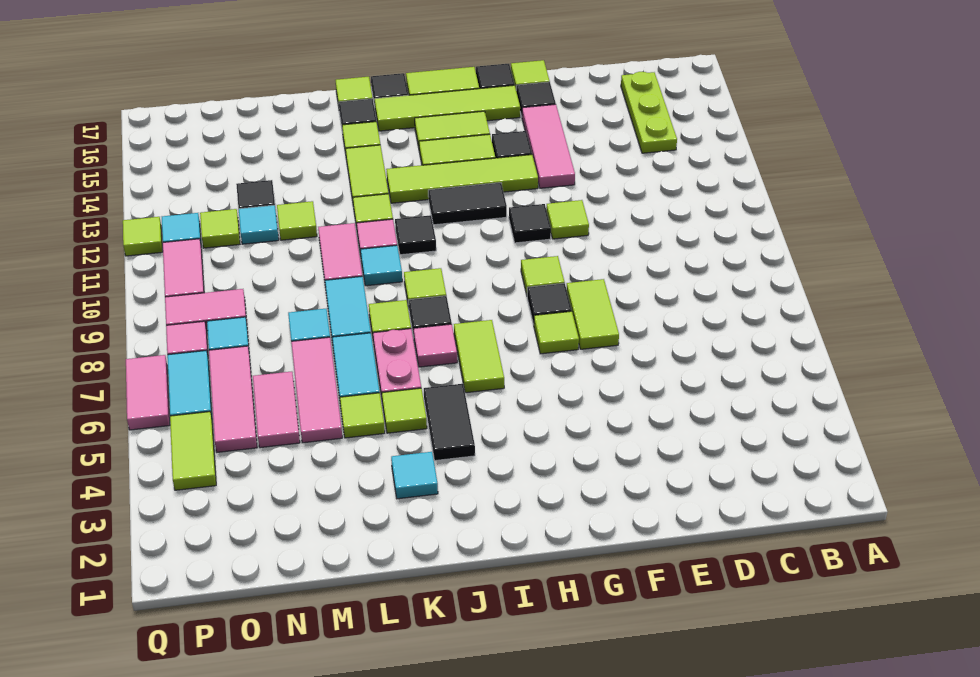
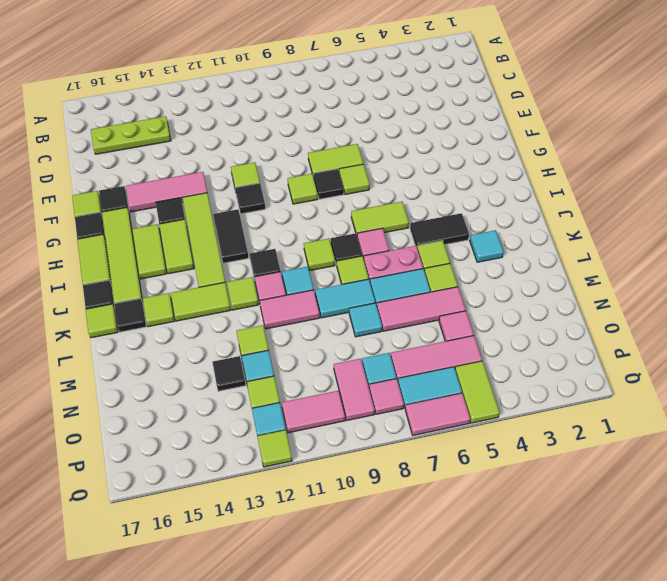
pink 1x2 tile [253,372,300,448] -> pink 1x1 tile [439,311,474,341]
lime 1x2 tile [170,412,216,490] -> lime 1x2 tile turned to [455,361,500,423]

